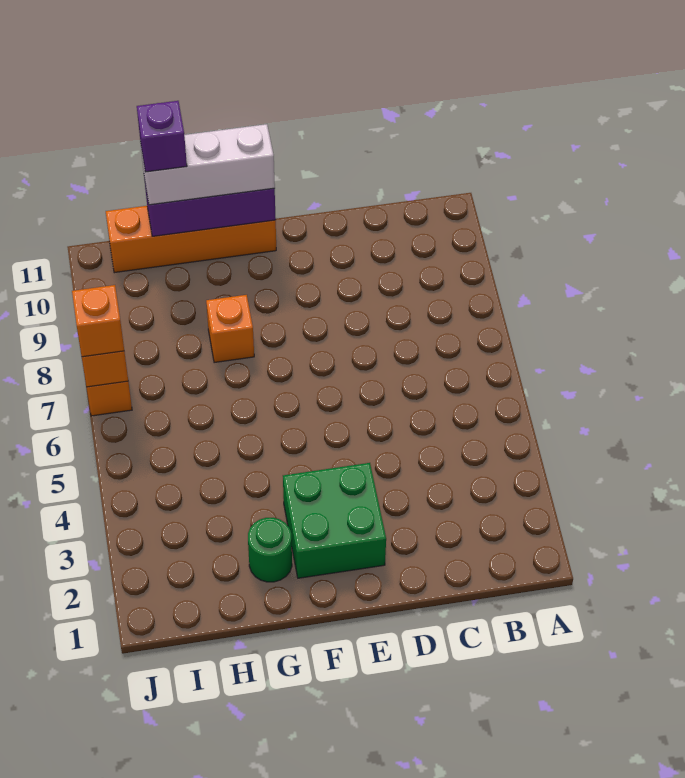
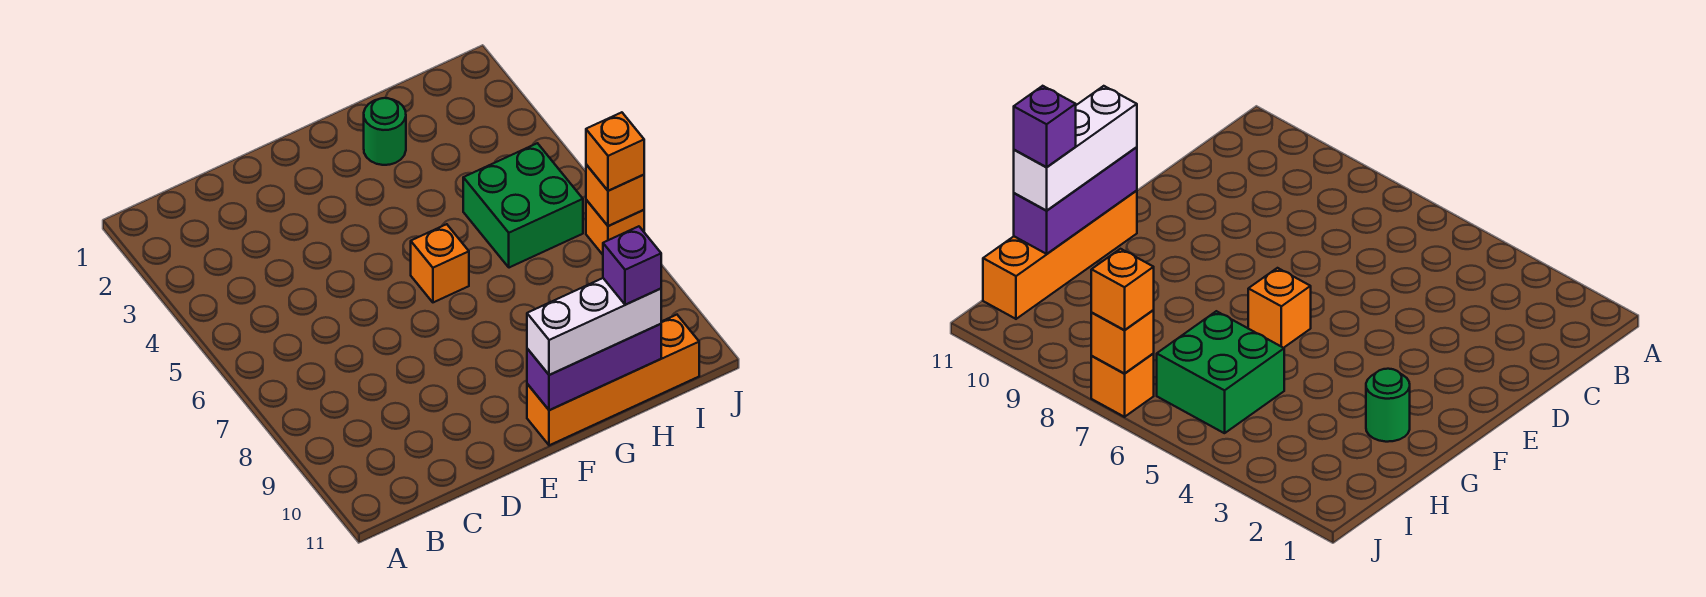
green 2x2 brick [283,463,386,578] -> green 2x2 brick moved to [463,143,583,268]
orange 1x1 brick [206,295,254,363] -> orange 1x1 brick moved to [411,224,469,302]

